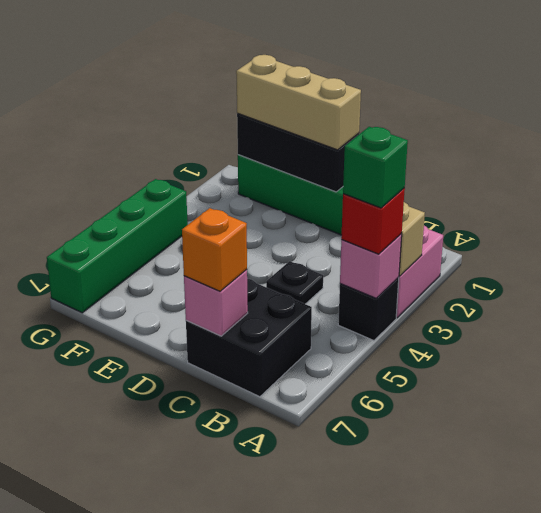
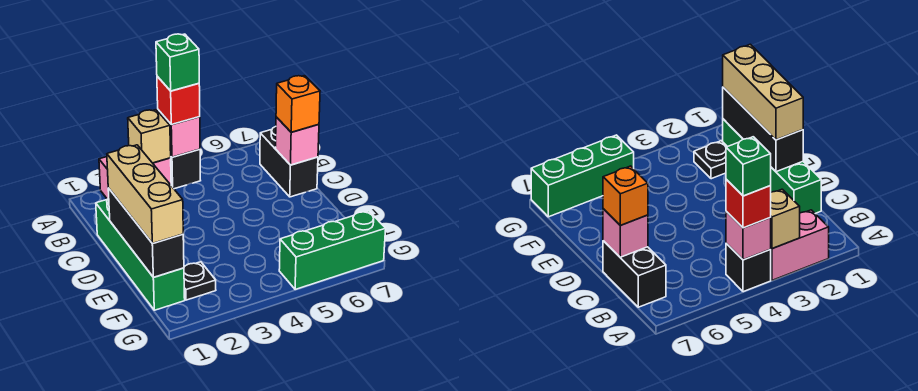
black 2x2 brick [186,279,312,397] -> black 1x2 brick [260,127,318,197]
black 1x1 plate [266,261,323,304] -> black 1x1 plate moved to [184,262,216,300]
green 1x4 brick [47,179,188,313] -> green 1x3 brick [279,211,386,289]

